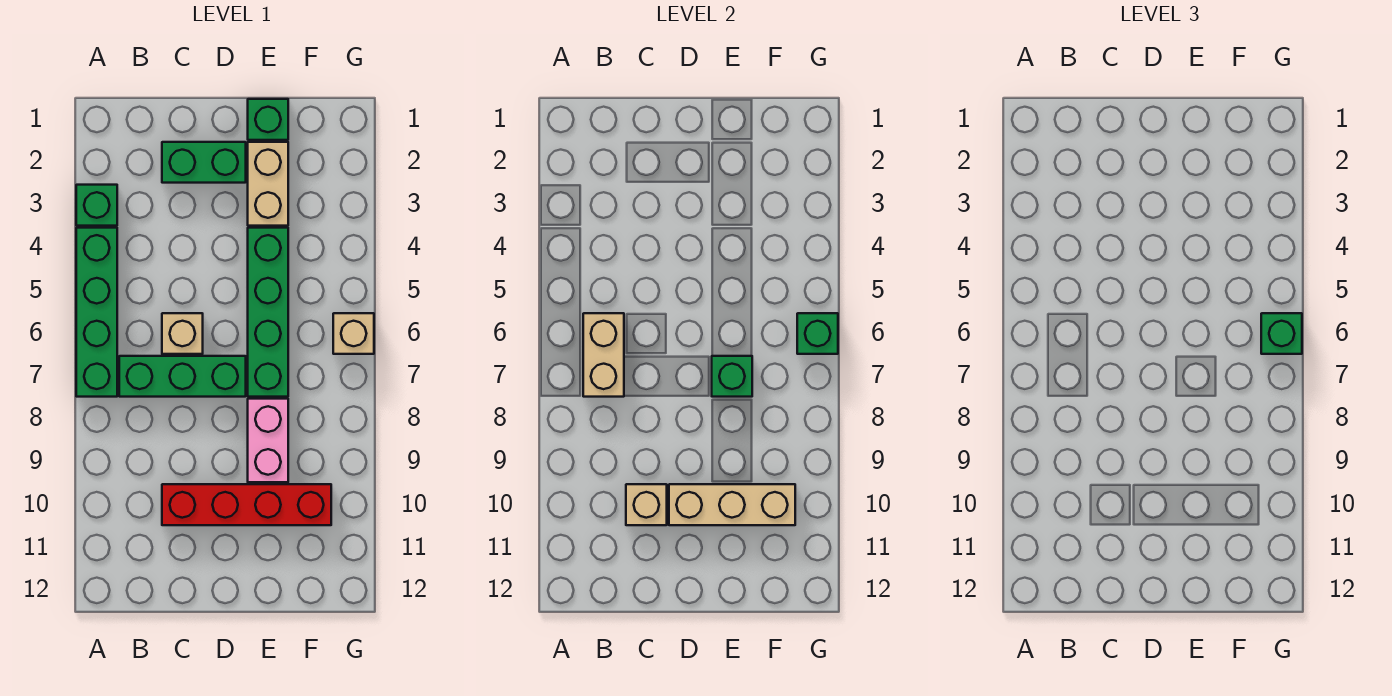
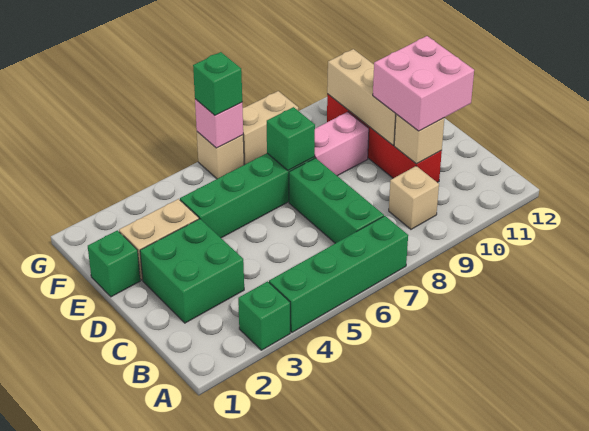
tan 1x2 brick [583,313,624,397] -> tan 1x2 brick moved to [243,91,298,164]
green 1x2 brick [162,142,246,183] -> green 2x2 brick [140,219,244,323]
tan 1x1 brick [162,313,203,354] -> tan 1x1 brick moved to [389,166,439,229]
none -> pink 2x2 brick [373,36,474,131]
green 1x1 brick [797,313,838,354] -> pink 1x1 brick [195,99,243,148]

